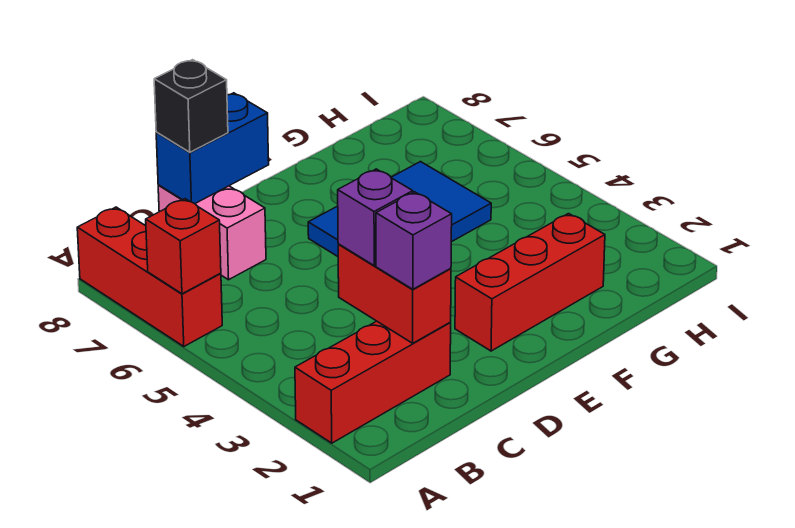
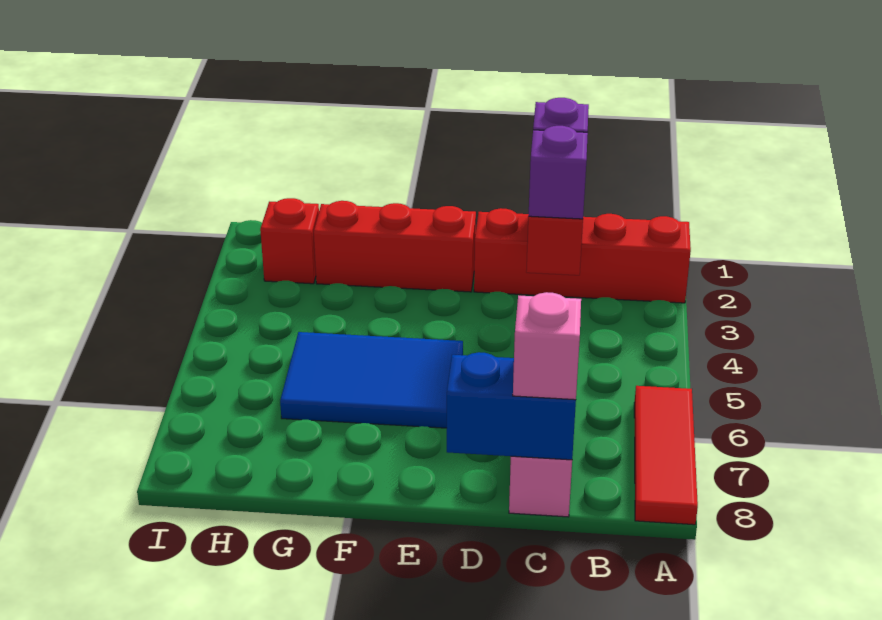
red 1x3 brick [295,321,451,443] -> red 1x4 brick [474,208,691,303]
red 1x3 brick [77,207,222,347] -> red 1x3 tile [634,386,698,525]
red 1x1 brick [146,199,221,294] -> red 1x1 brick moved to [260,198,319,284]
black 1x1 brick [154,60,228,152] -> pink 1x1 brick [513,292,581,400]

